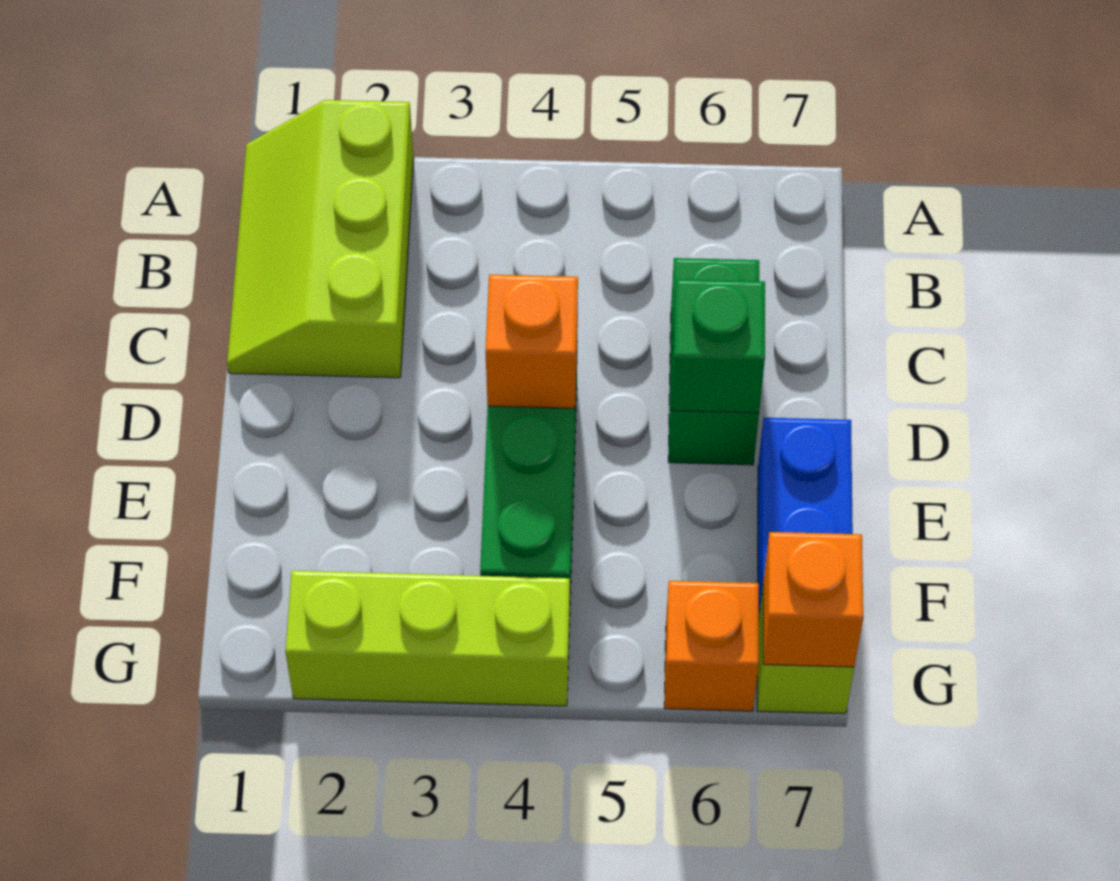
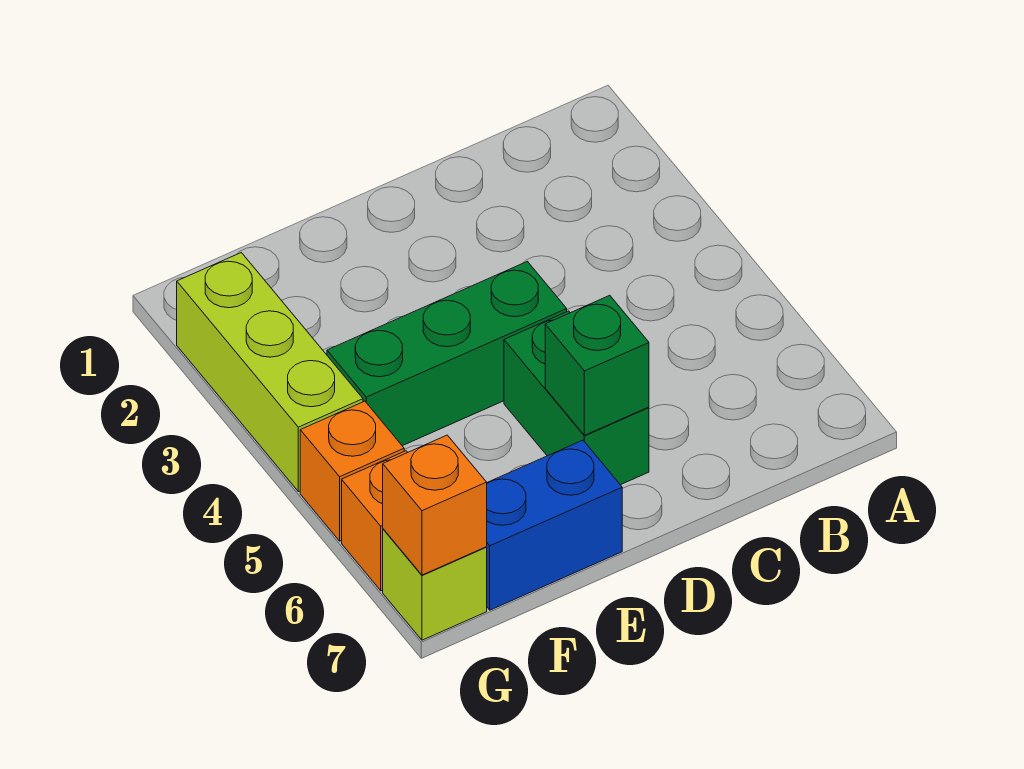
lime 2x3 slope [227,100,414,378] -> none
green 1x2 brick [668,258,759,465] -> green 1x2 brick turned to [504,311,649,485]
orange 1x1 brick [486,275,578,408] -> orange 1x1 brick moved to [300,401,404,541]

